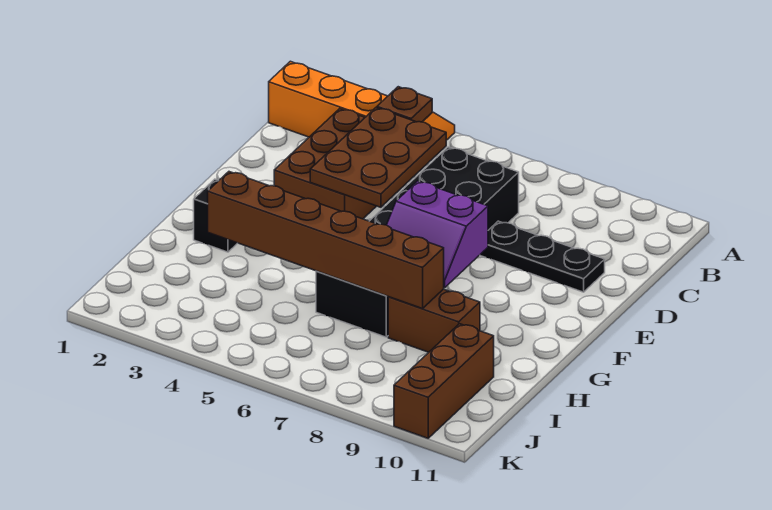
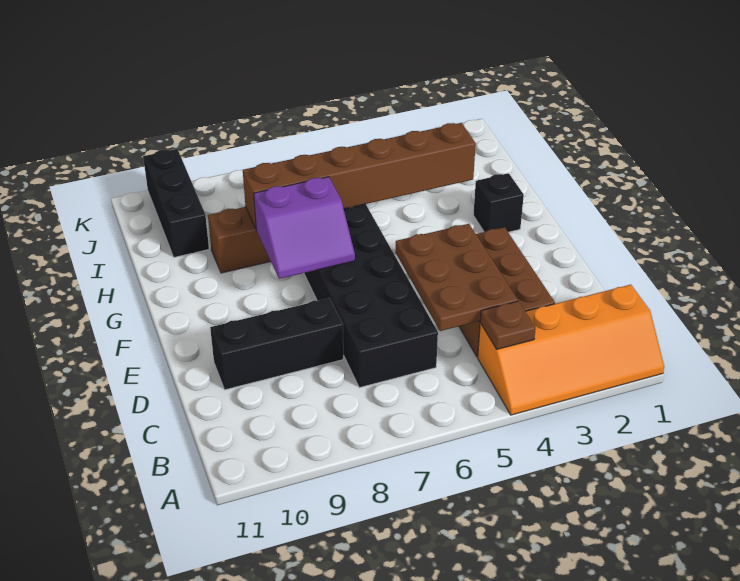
black 1x3 plate [480,221,605,292] -> black 1x3 brick [210,298,343,390]
purple 2x2 slope [387,181,488,288] -> purple 2x2 slope turned to [254,177,355,279]
brown 1x3 brick [394,324,494,438] -> black 1x3 brick [143,149,209,257]

